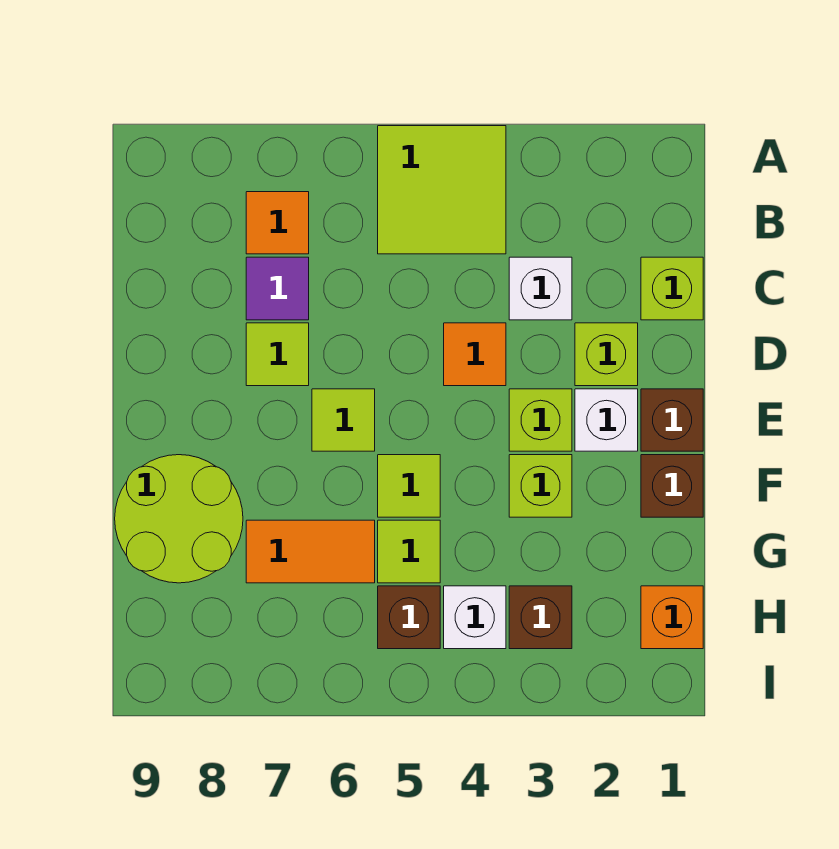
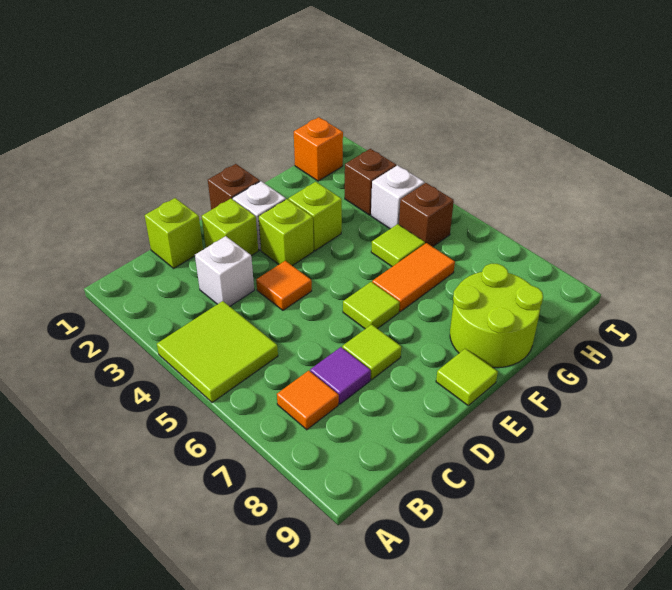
brown 1x1 brick [641,455,703,517] -> none
lime 1x1 tile [378,455,440,517] -> lime 1x1 tile moved to [436,349,498,406]
orange 1x2 tile [246,520,375,583] -> orange 1x2 tile turned to [372,243,455,312]

